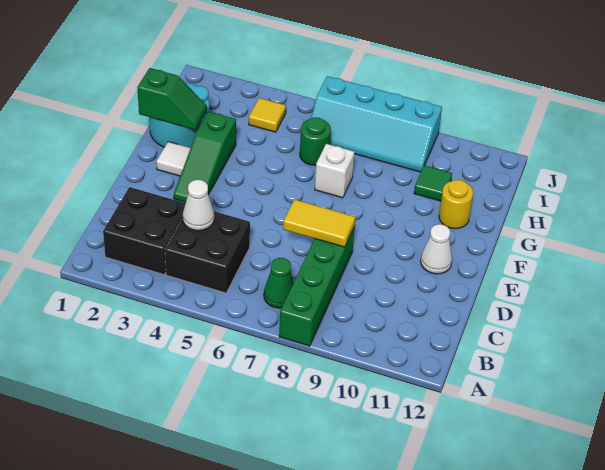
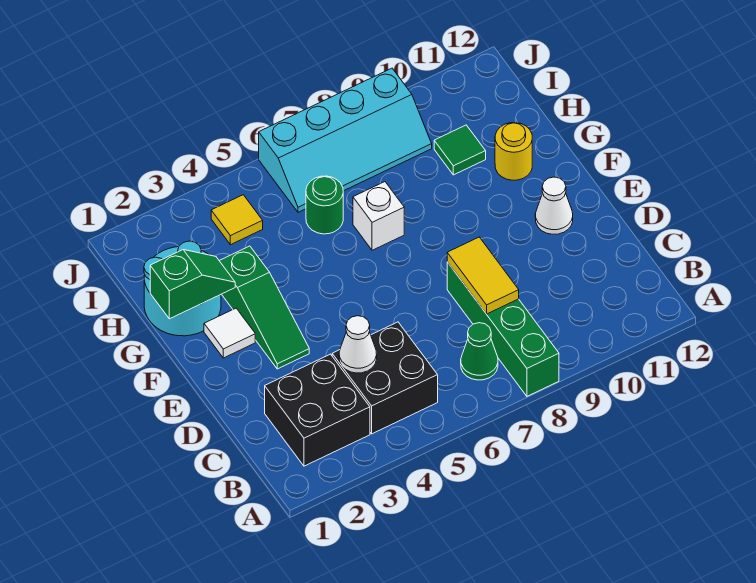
yellow 1x2 tile [283,199,355,247] -> yellow 1x2 tile turned to [447,237,519,314]

